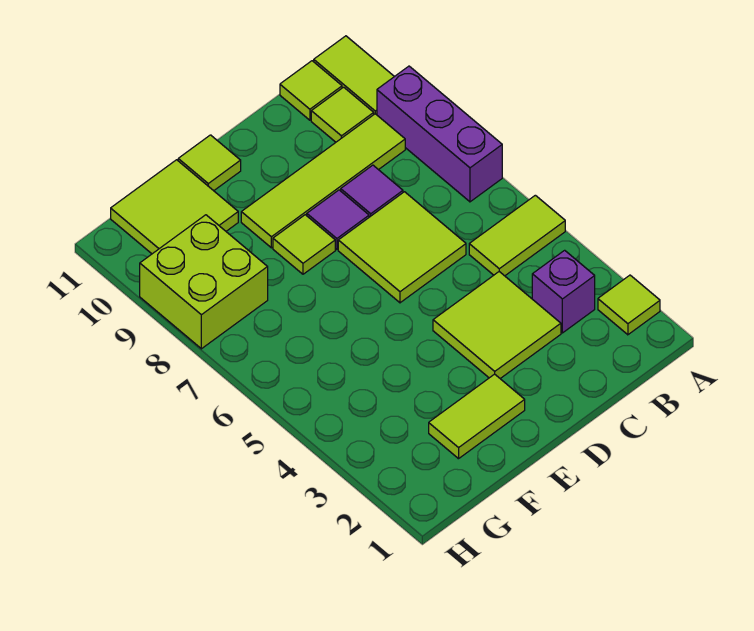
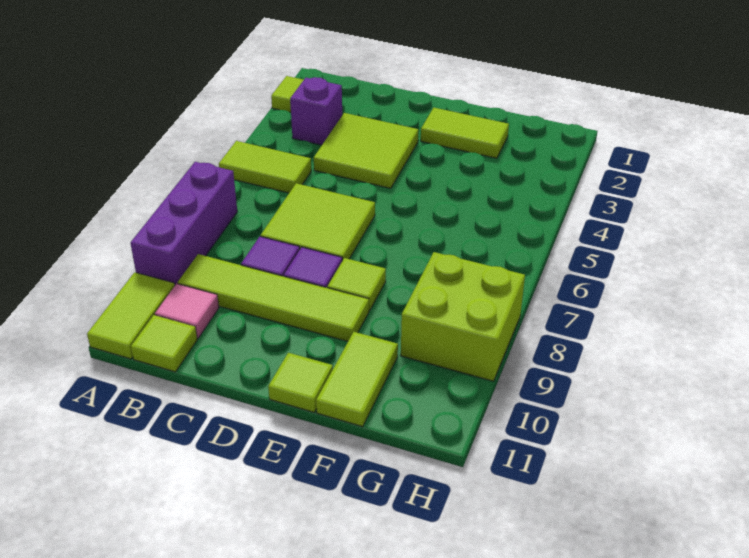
lime 1x1 tile [311,87,374,142] -> pink 1x1 tile [155,284,219,338]
lime 2x2 tile [111,160,238,254] -> lime 1x2 tile [316,332,398,427]

